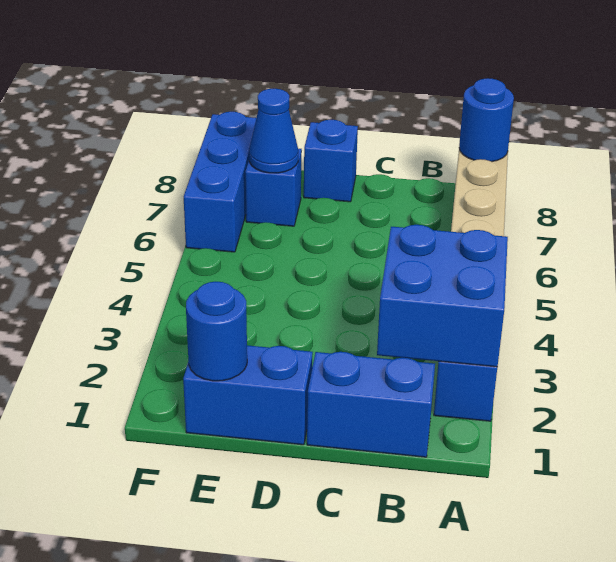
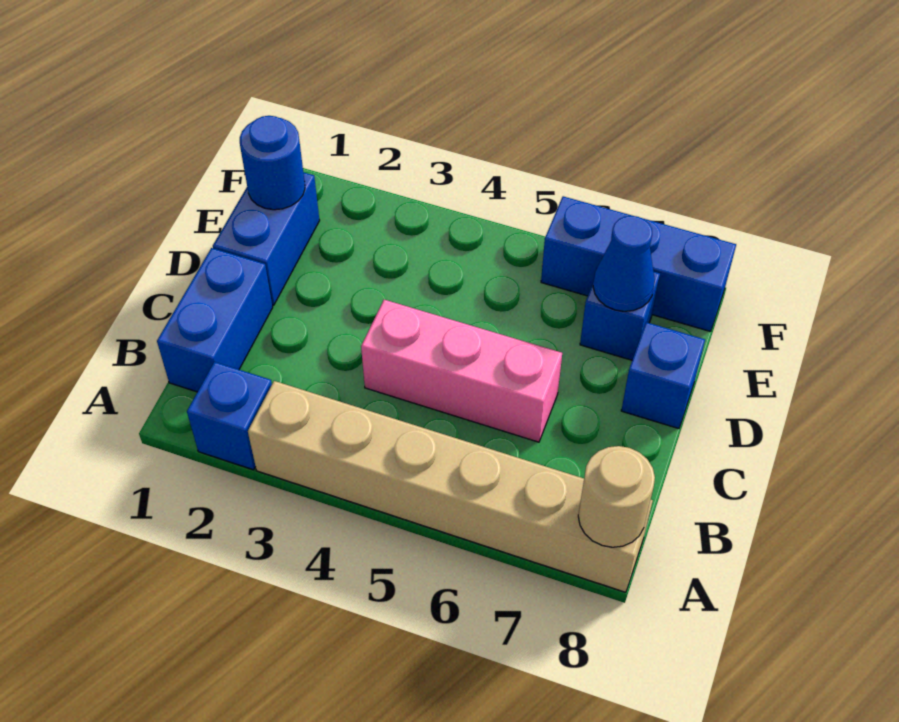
blue 2x2 brick [377,225,508,367] -> none
blue 1x1 round brick [459,78,514,162] -> tan 1x1 round brick [578,446,655,547]
none -> pink 1x3 brick [361,300,562,442]

